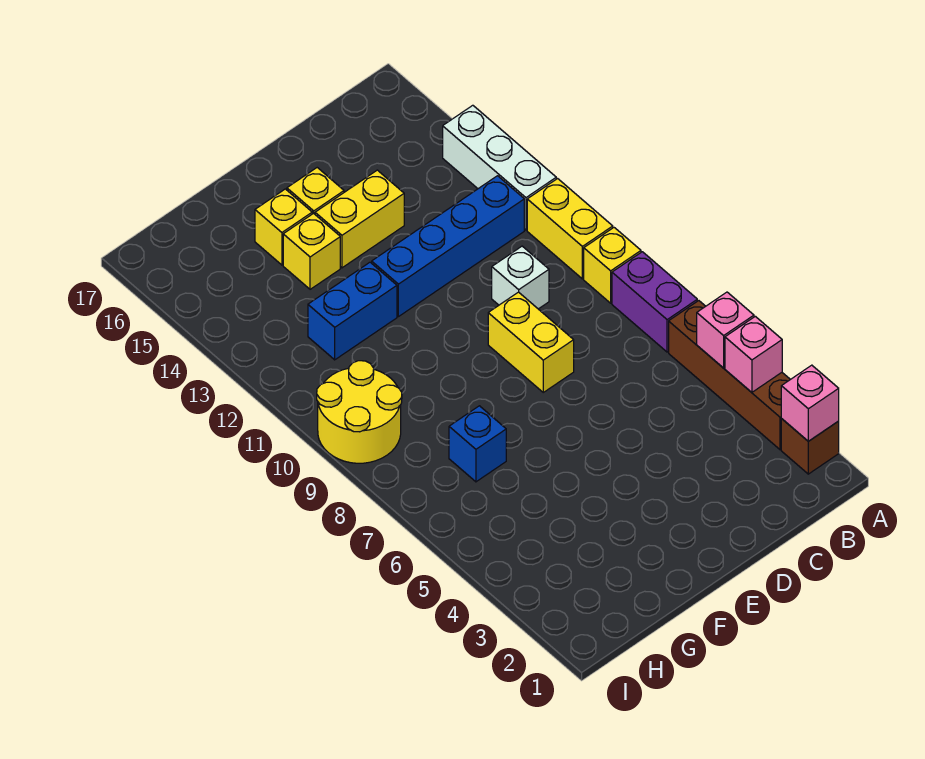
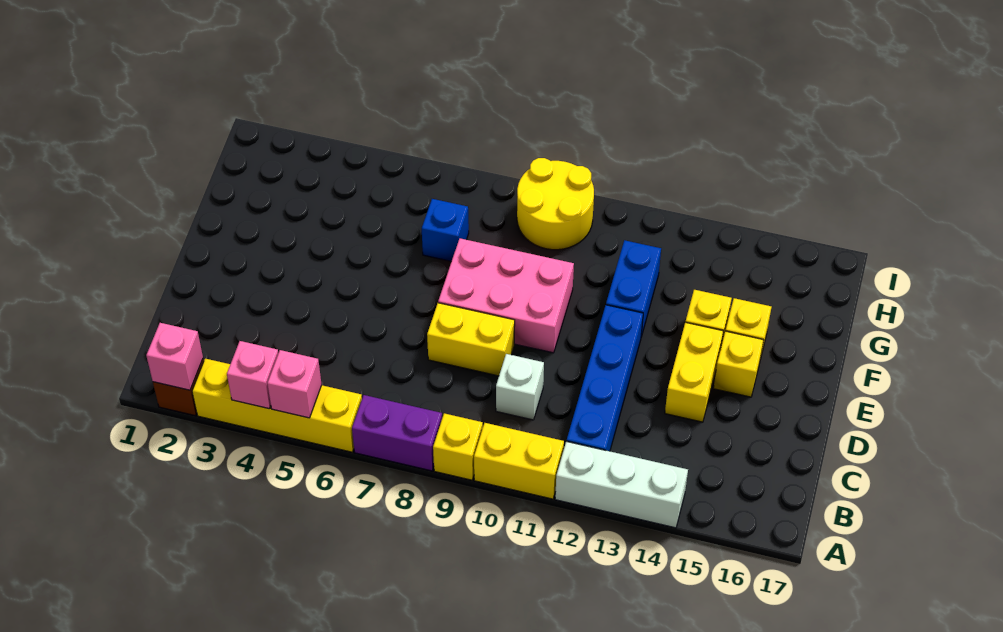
brown 1x4 brick [669,301,790,450] -> yellow 1x4 brick [192,359,362,452]
none -> pink 2x3 brick [438,238,574,353]

